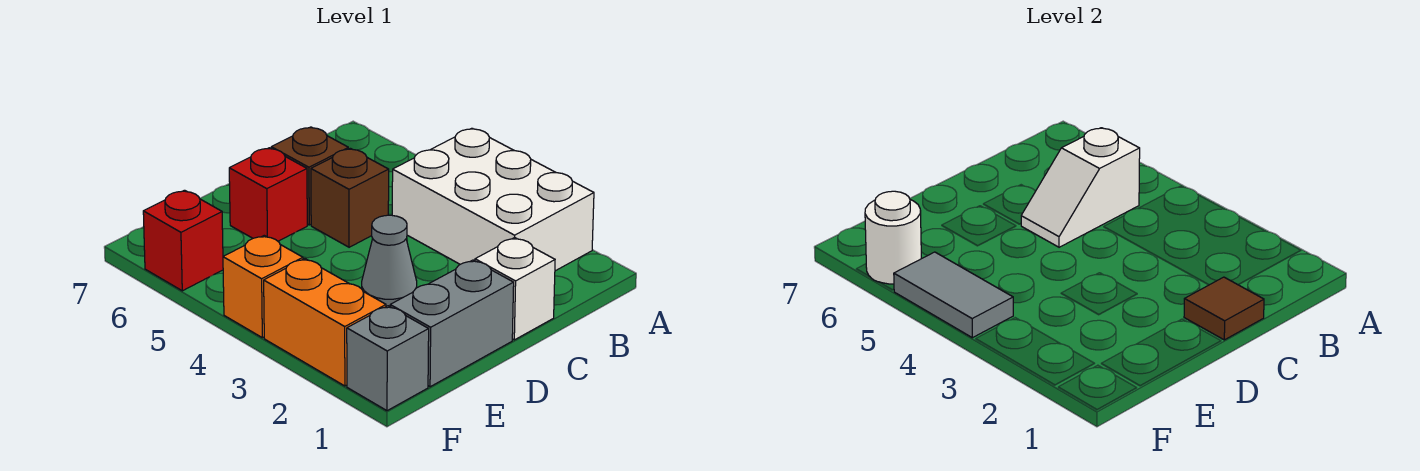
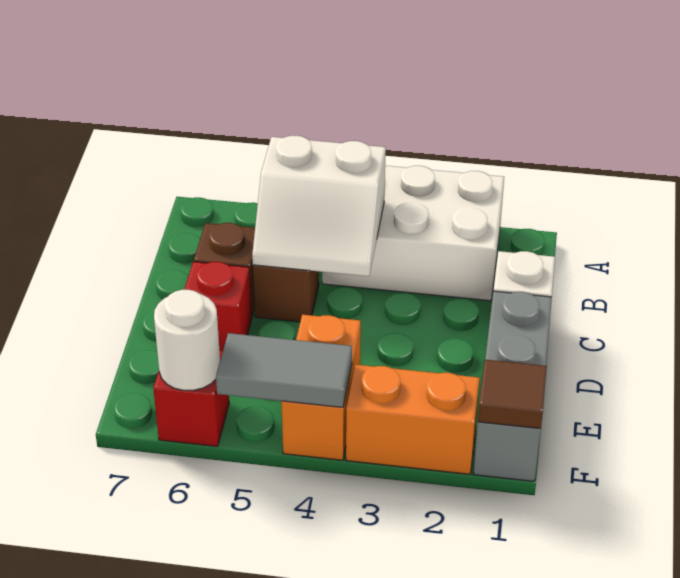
white 1x2 slope [1021,128,1140,247] -> white 2x2 slope [252,136,386,276]
brown 1x1 tile [1184,277,1264,340] -> brown 1x1 tile moved to [478,360,547,429]
grey 1x1 cone [362,215,417,306] -> none
orange 1x1 brick [223,236,303,338] -> orange 1x2 brick [281,315,361,460]

